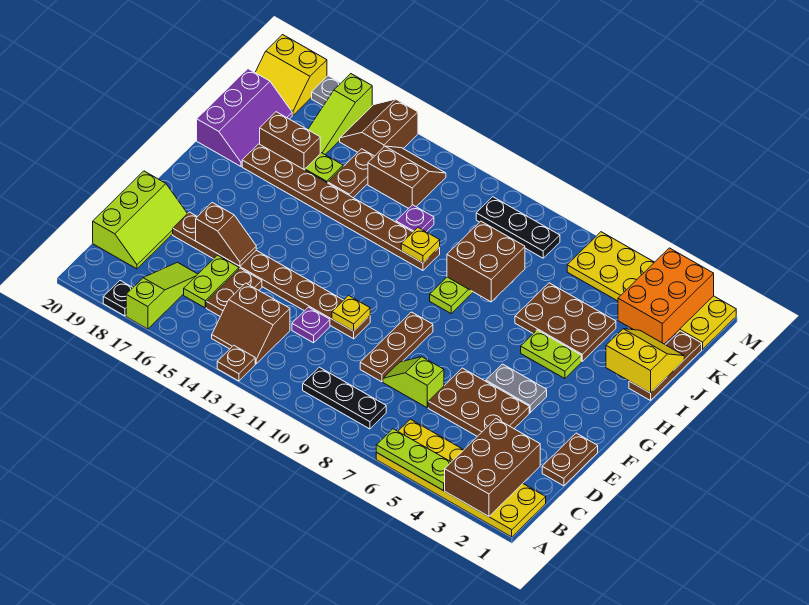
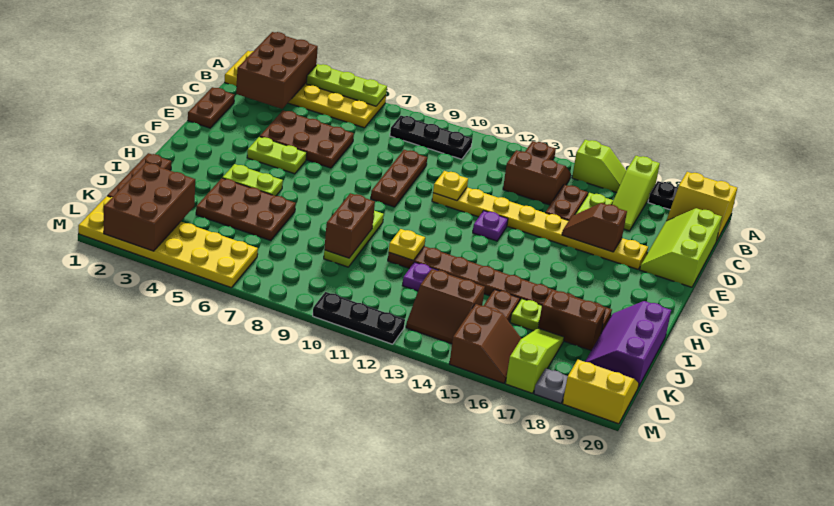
lime 1x2 slope [383,357,444,408] -> lime 1x2 slope moved to [572,140,626,193]
purple 1x1 plate [292,307,330,343] -> purple 1x1 plate moved to [473,211,508,241]
brown 1x8 plate [173,212,370,339] -> yellow 1x8 plate [432,187,648,269]
grey 1x2 plate [486,364,547,413] -> lime 1x2 plate [247,136,307,174]
yellow 2x2 slope [606,329,684,393] -> yellow 2x2 slope moved to [667,172,737,240]
brown 2x2 brick [447,221,525,302] -> brown 1x2 brick [324,193,375,258]
orange 2x3 brick [618,248,714,344] -> brown 2x3 brick [104,163,195,251]
black 1x3 plate [476,197,560,258] -> black 1x3 plate moved to [313,292,405,344]

